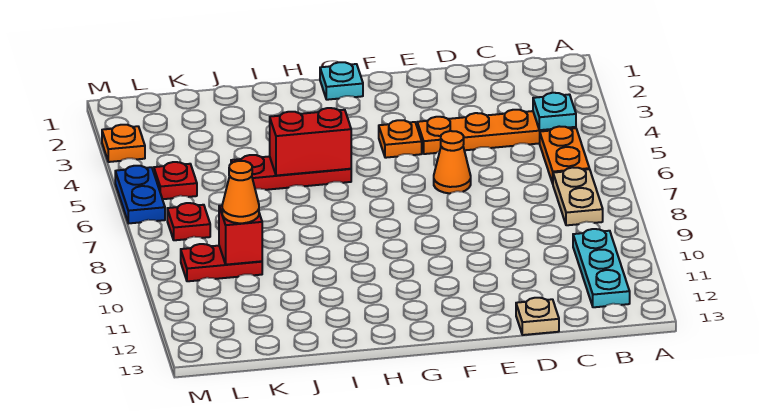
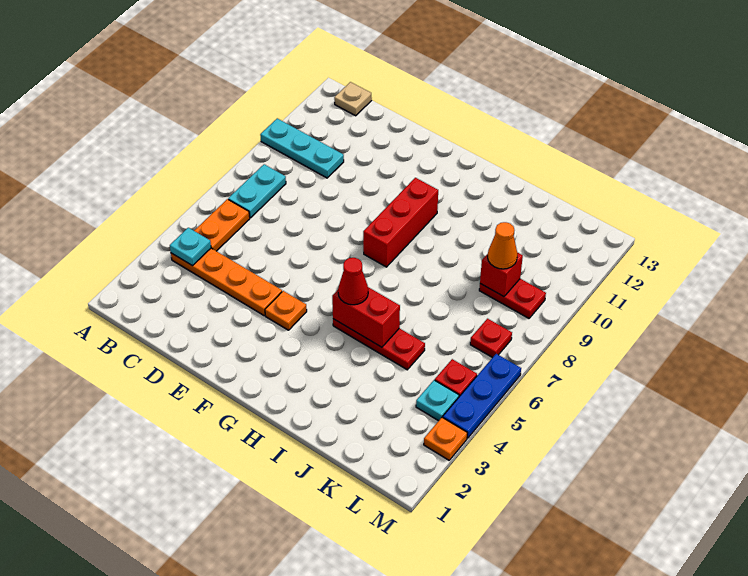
tan 1x2 plate [553,167,603,225] -> cyan 1x2 plate [228,164,286,218]
cyan 1x3 plate [573,229,630,307] -> cyan 1x3 plate turned to [260,118,344,178]
tan 1x1 plate [516,298,559,335] -> tan 1x1 plate moved to [334,82,372,116]
orange 1x1 cone [434,131,471,193] -> none
cyan 1x1 plate [320,62,363,100] -> cyan 1x1 plate moved to [416,380,459,421]
none -> red 1x3 brick [363,178,438,267]
none -> red 1x1 cone [338,258,368,305]
blue 1x2 plate [115,166,165,223] -> blue 1x3 plate [443,354,521,438]

